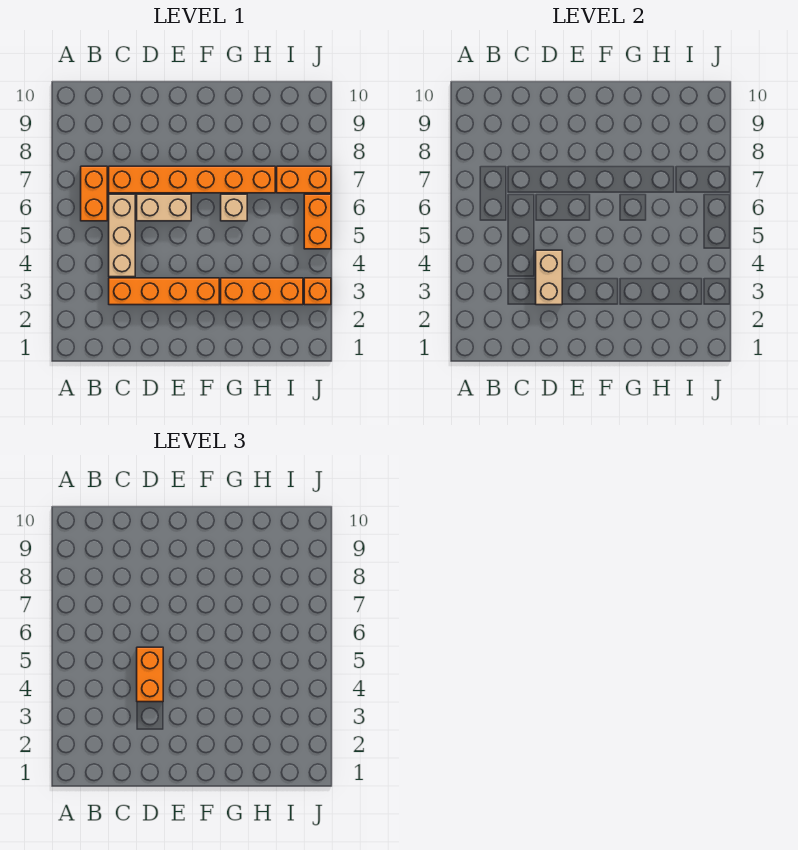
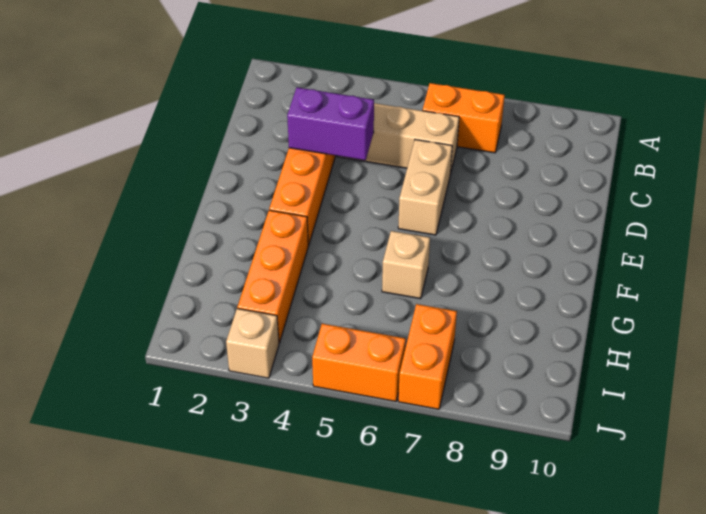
orange 1x6 brick [109,166,275,193] -> none
tan 1x2 brick [536,250,562,305] -> purple 1x2 brick [287,87,374,160]
orange 1x2 brick [137,647,163,702] -> none
orange 1x1 brick [304,278,331,305] -> tan 1x1 brick [226,308,279,378]

